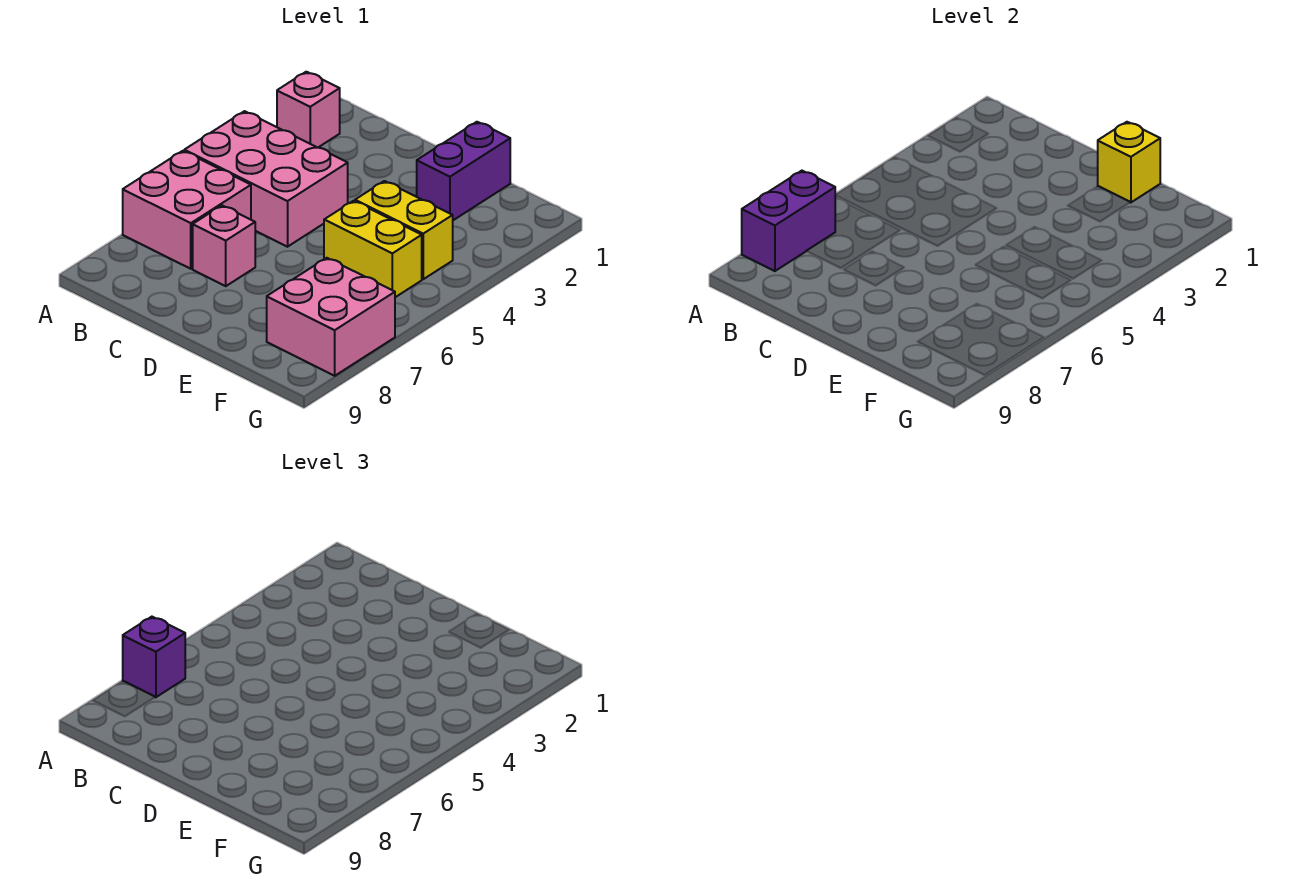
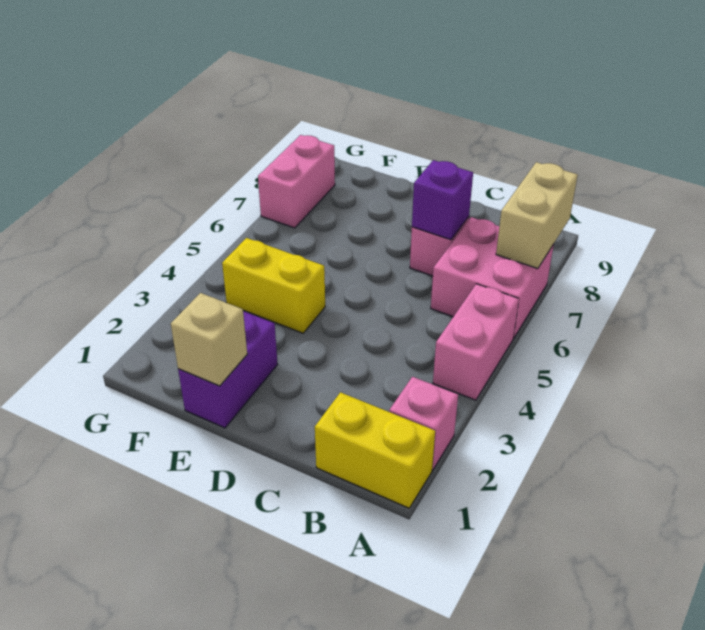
pink 2x3 brick [184,111,348,247] -> pink 1x2 brick [433,284,519,400]
purple 1x2 brick [742,171,835,271] -> tan 1x2 brick [496,162,578,269]
purple 1x1 brick [123,617,185,697] -> purple 1x1 brick moved to [412,160,473,240]
yellow 1x1 brick [1098,122,1160,203] -> tan 1x1 brick [171,293,247,386]
yellow 1x2 brick [324,201,422,297] -> yellow 1x2 brick moved to [315,392,435,508]
pink 2x2 brick [267,258,395,376] -> pink 1x2 brick [258,135,335,228]

